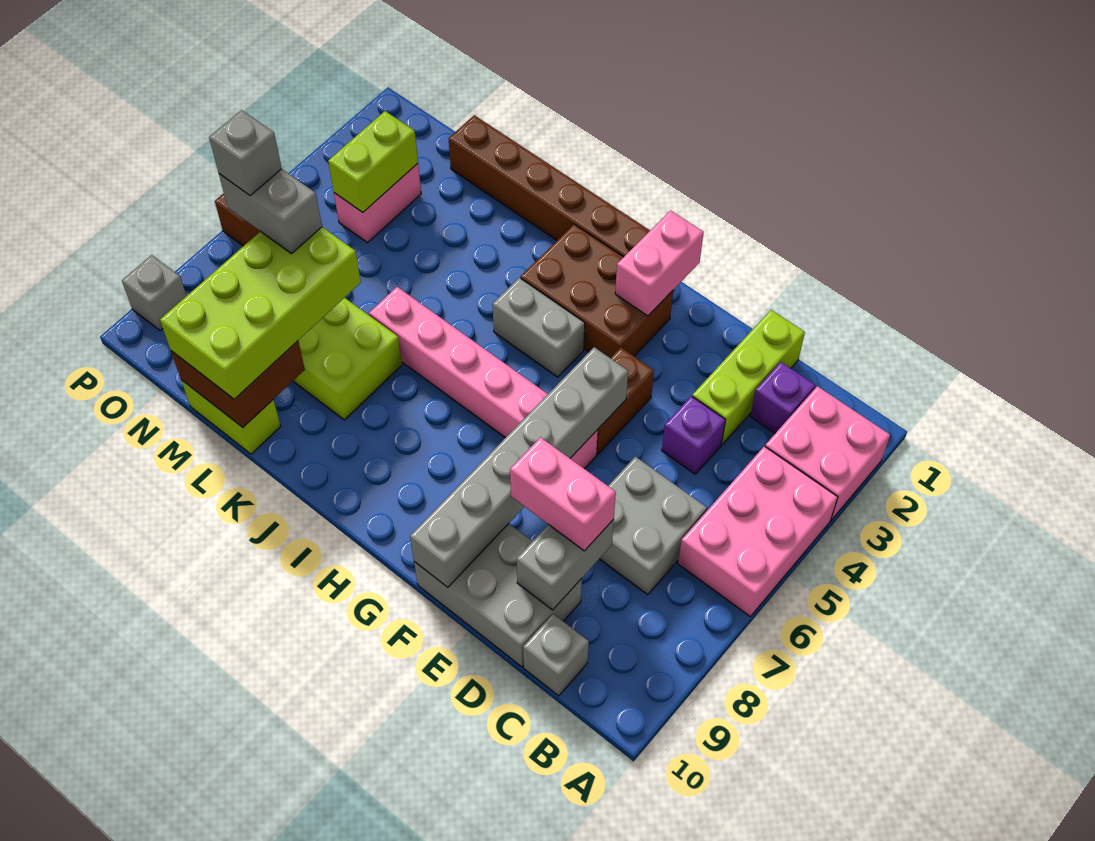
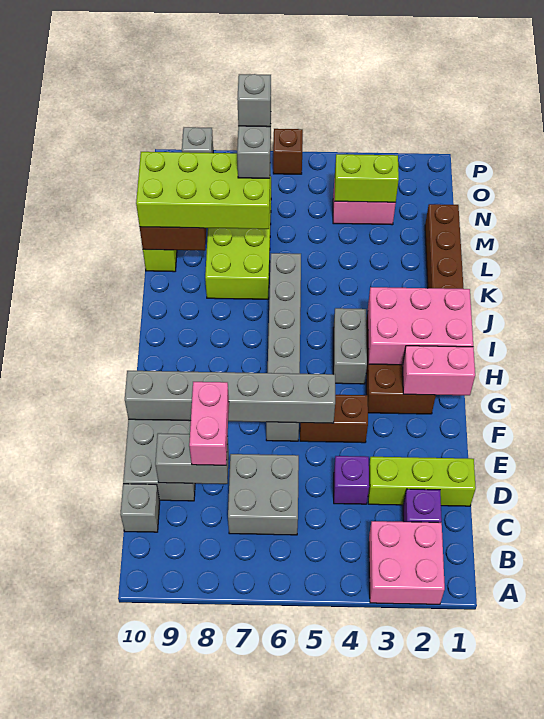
pink 2x3 brick [678,446,838,616] -> pink 2x3 brick moved to [368,287,473,365]
pink 1x6 brick [369,287,598,469] -> grey 1x6 brick [266,253,301,441]

